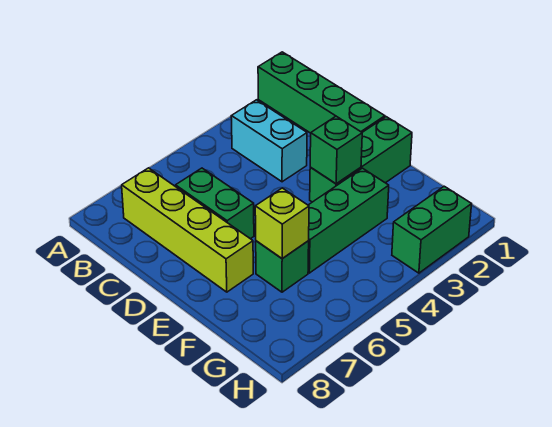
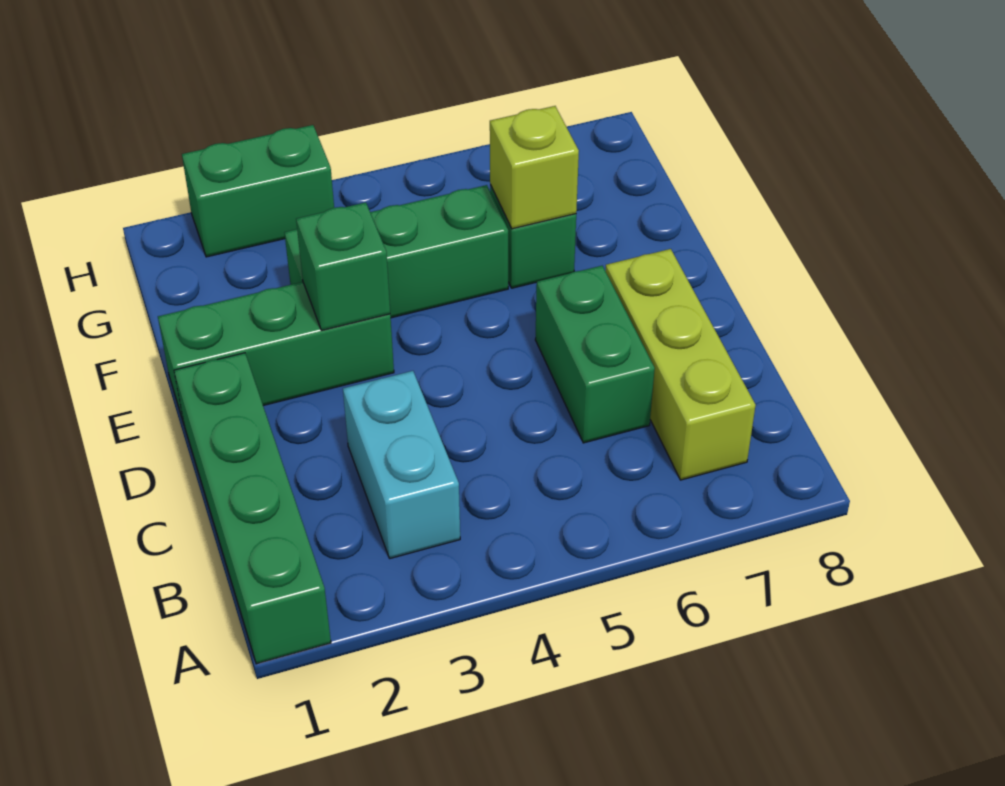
lime 1x4 brick [122,168,253,292] -> lime 1x3 brick [605,249,756,480]

